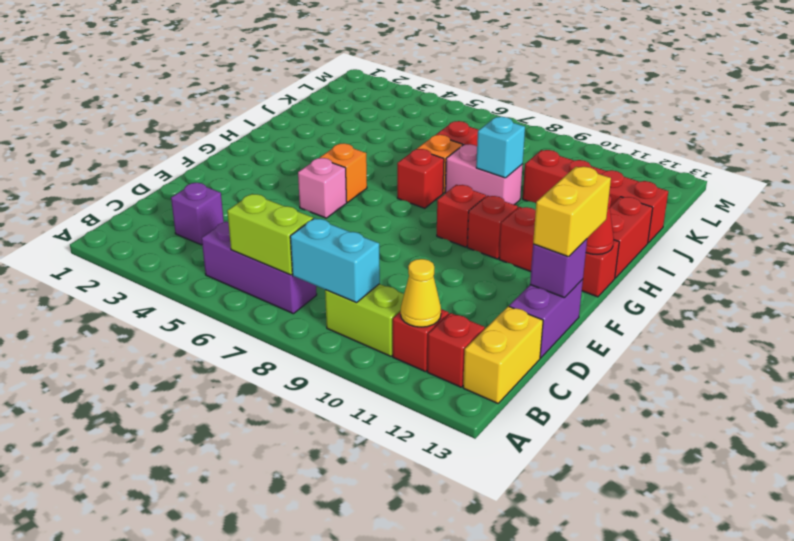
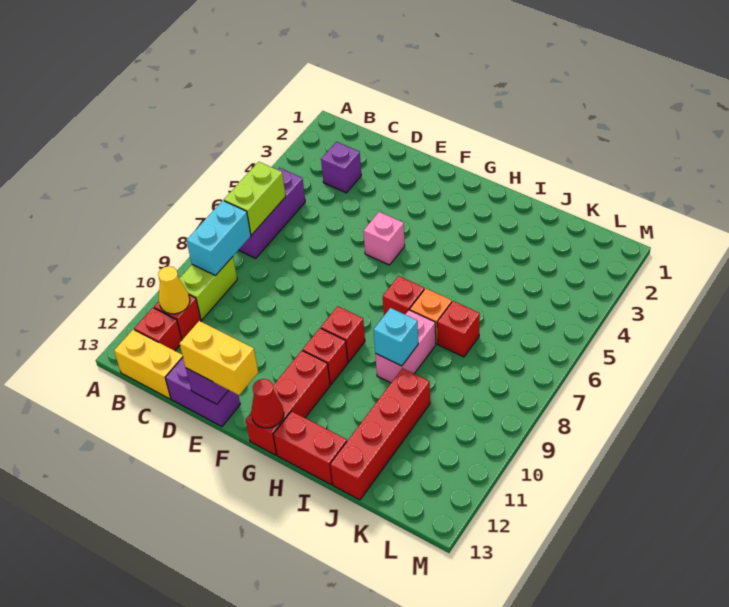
orange 1x1 brick [320,143,367,203] -> none

